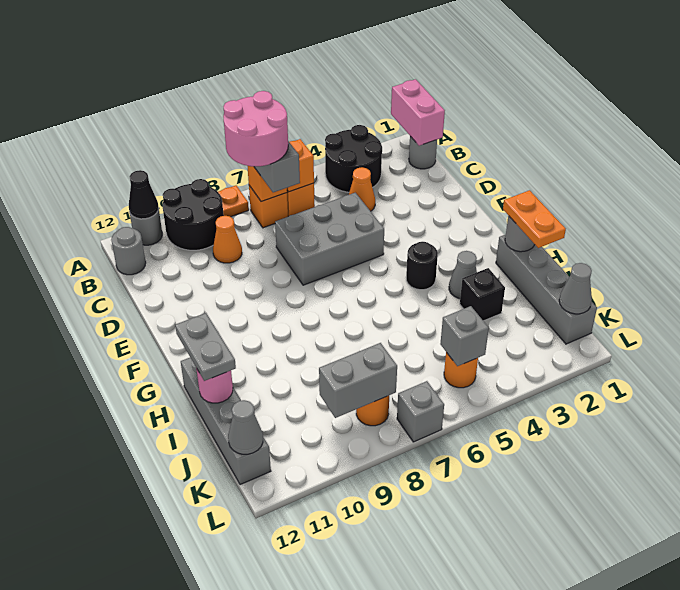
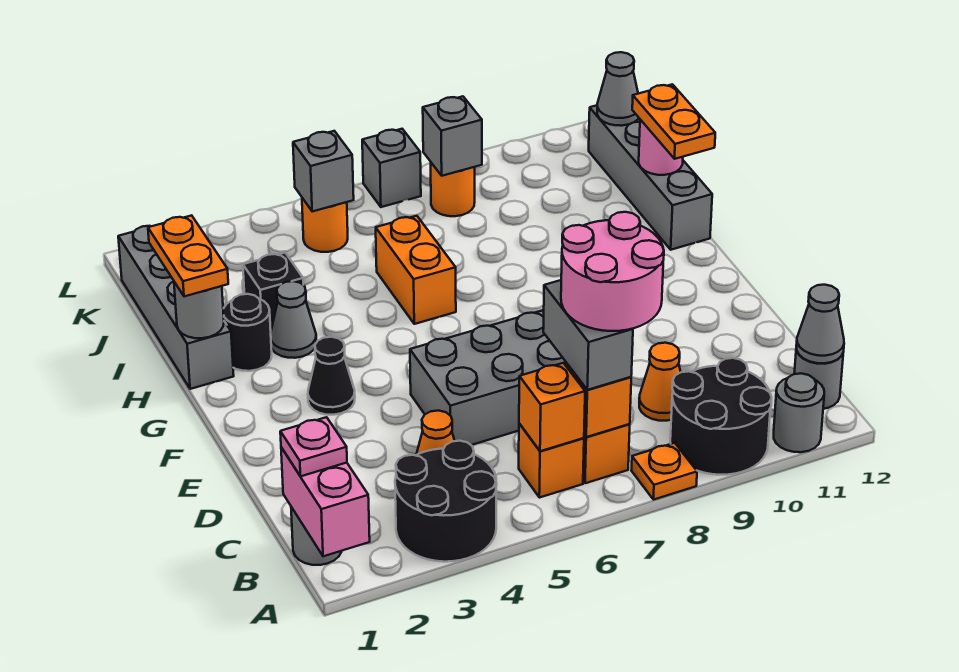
black 1x1 cone [129,170,159,219] -> black 1x1 cone moved to [308,337,355,415]
none -> pink 1x1 plate [280,417,347,476]
black 1x1 round brick [406,242,438,290] -> black 1x1 round brick moved to [223,294,272,371]
none -> orange 1x2 brick [376,216,456,324]
grey 1x2 plate [175,313,236,381] -> orange 1x2 plate [632,84,715,159]
grey 1x1 cone [559,263,592,314] -> grey 1x1 cone moved to [796,285,844,363]
grey 1x2 brick [319,343,397,418] -> grey 1x1 brick [423,96,482,176]

